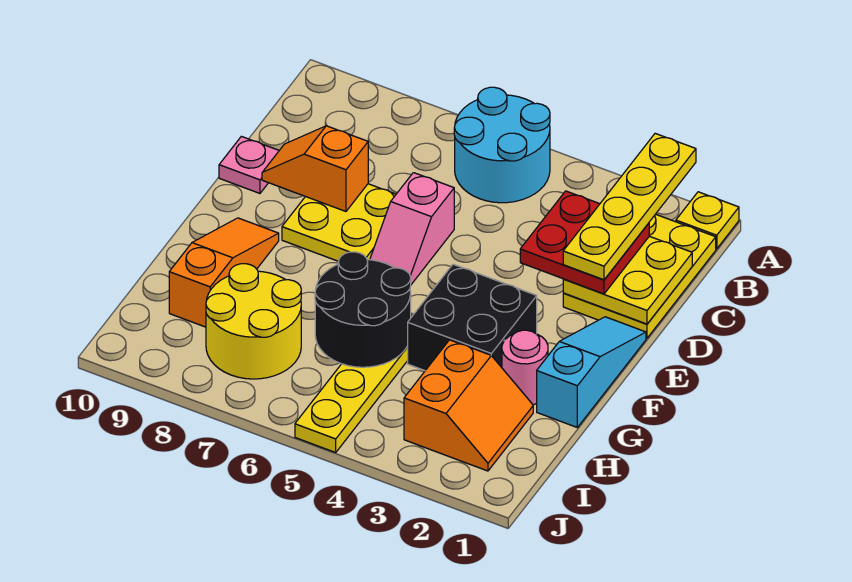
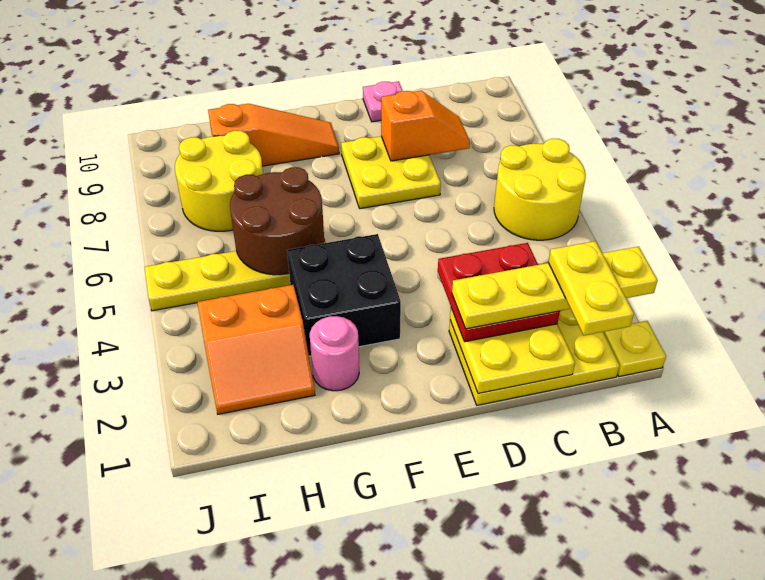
cyan 2x2 round brick [454,87,550,203] -> yellow 2x2 round brick [494,139,586,240]
none -> yellow 1x2 plate [548,241,634,336]
pink 1x2 slope [370,173,454,284] -> none
orange 1x2 slope [262,126,368,211] -> orange 1x2 slope turned to [381,91,470,161]
cyan 1x3 slope [537,317,646,427] -> none
black 2x2 round brick [315,252,411,367] -> brown 2x2 round brick [230,167,324,275]

